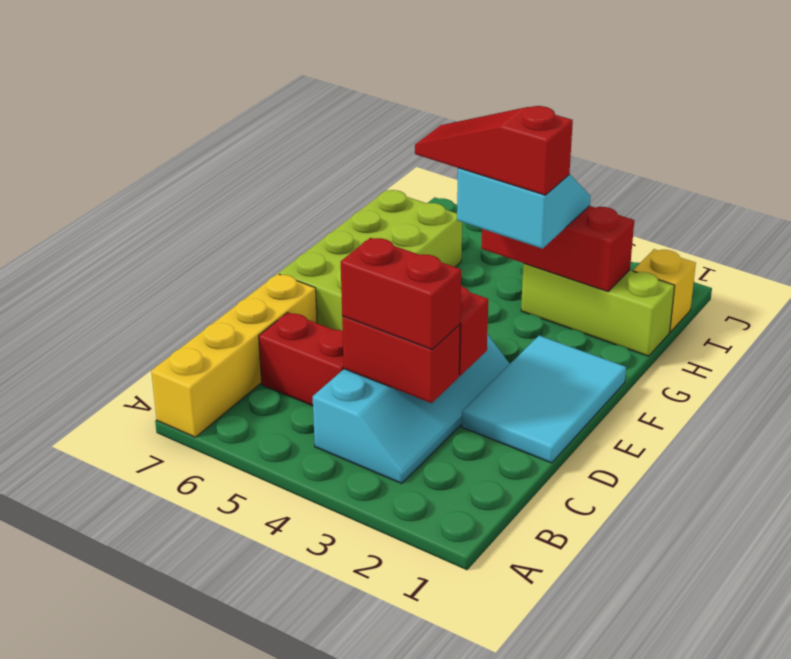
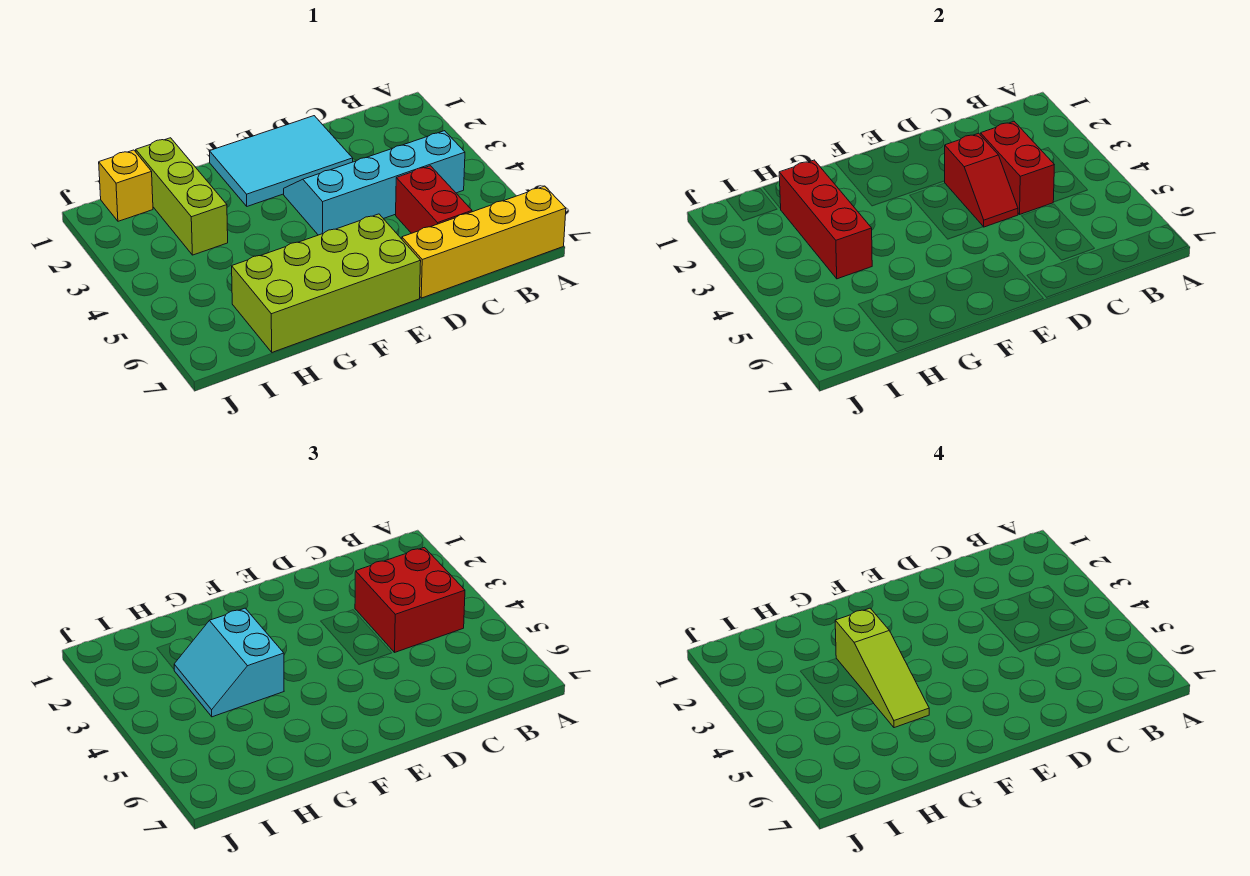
red 1x2 brick [341,238,461,350] -> red 2x2 brick [355,547,465,652]
red 1x3 slope [415,106,573,195] -> lime 1x3 slope [835,608,929,728]

